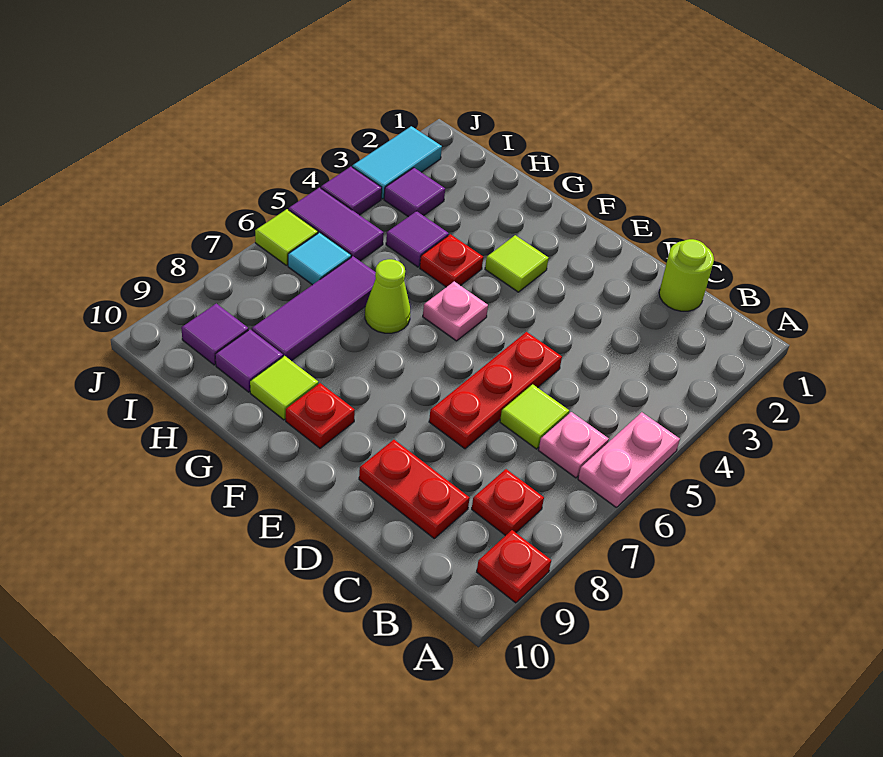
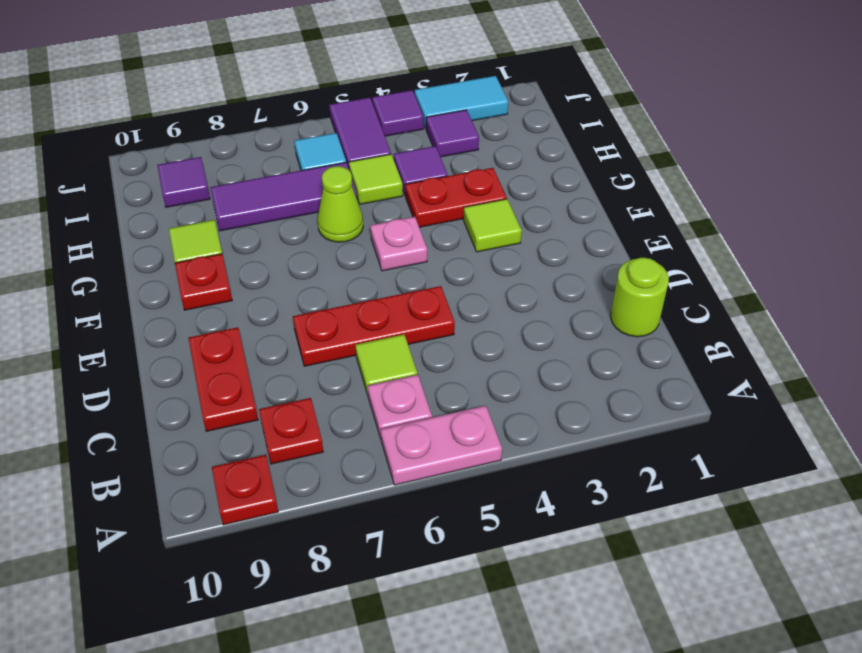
red 1x1 plate [420,234,483,287] -> red 1x2 plate [405,168,507,227]
purple 1x1 tile [215,330,283,392] -> none
lime 1x1 tile [255,209,318,265] -> lime 1x1 tile moved to [349,154,403,204]

